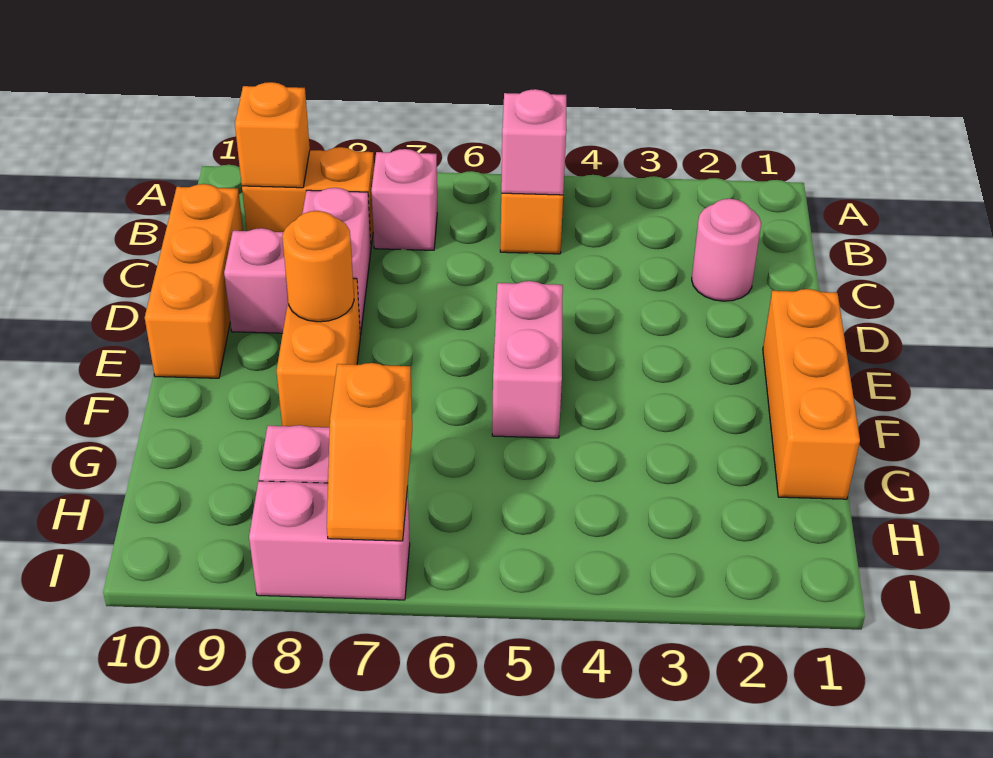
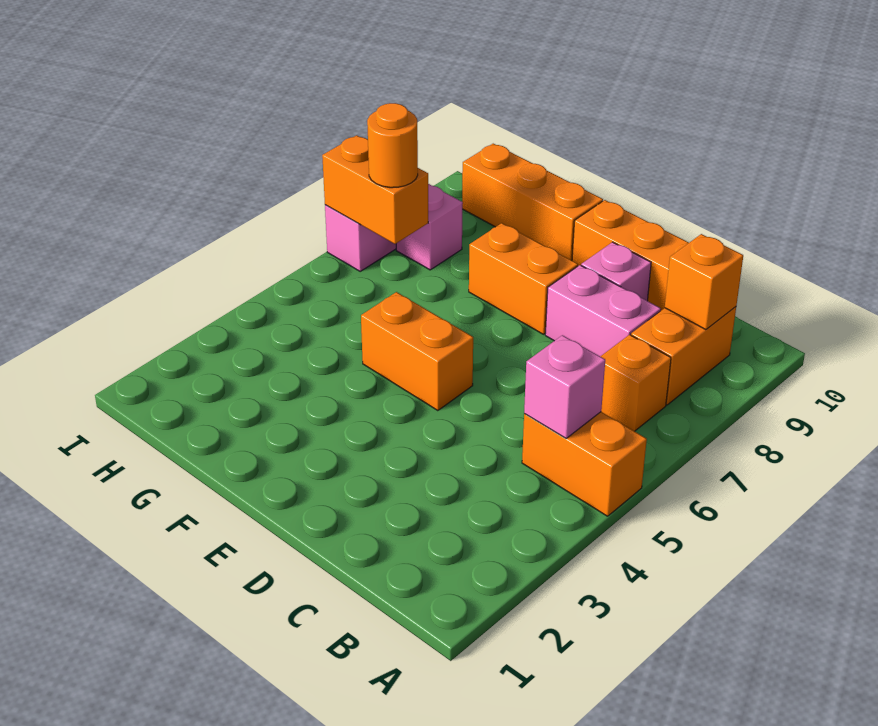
pink 1x1 brick [371,149,437,250] -> orange 1x1 brick [600,335,671,431]
pink 1x1 round brick [692,199,761,301] -> none
orange 1x3 brick [763,289,860,499] -> orange 1x3 brick moved to [462,144,603,260]
pink 1x2 brick [492,281,563,438] -> orange 1x2 brick [361,292,473,411]
orange 1x1 round brick [282,211,354,322] -> orange 1x1 round brick moved to [367,103,418,188]
orange 1x2 slope [327,363,412,541] -> orange 1x2 brick [322,135,428,244]

